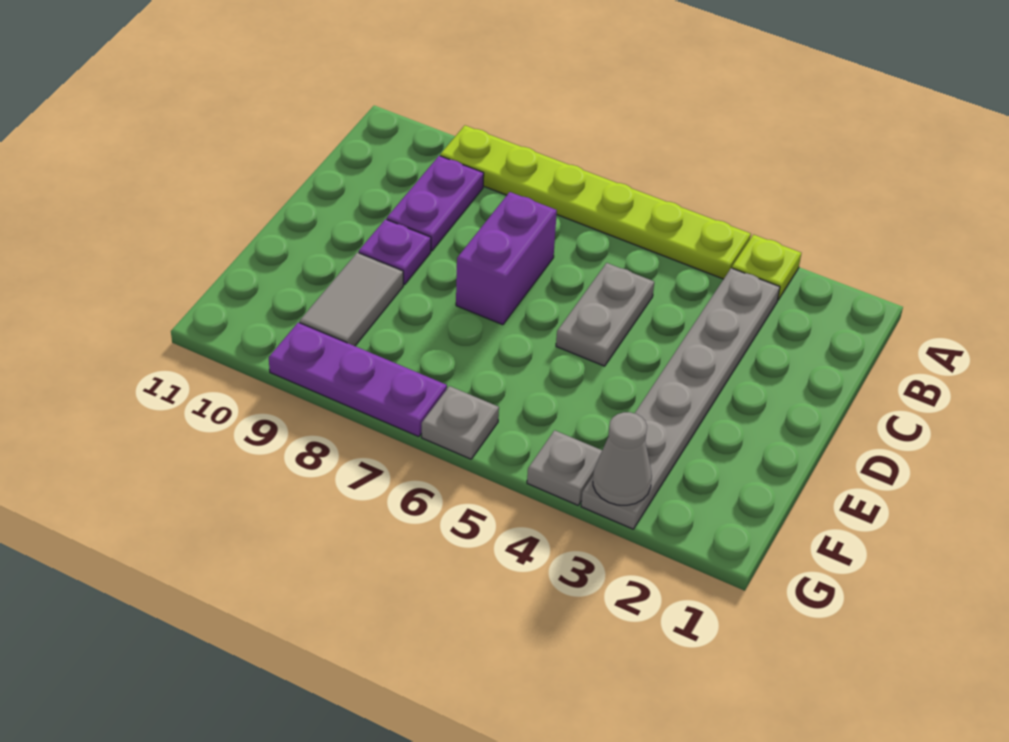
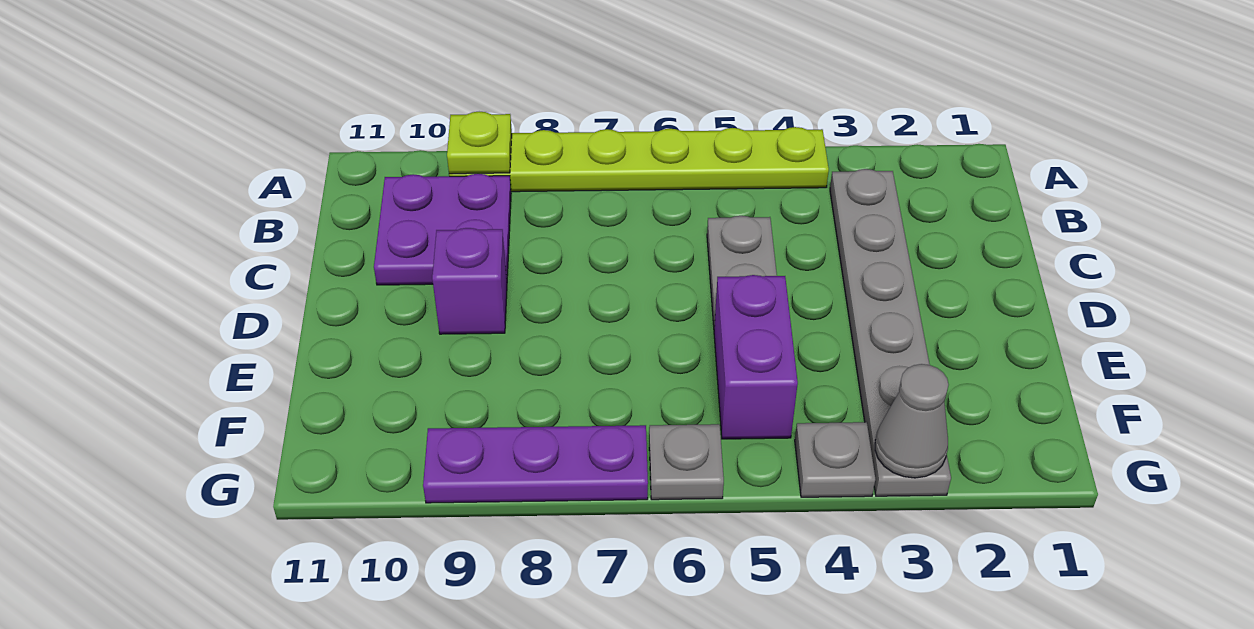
lime 1x1 plate [732,235,801,300] -> lime 1x1 plate moved to [447,112,512,174]
purple 1x2 plate [387,156,484,251] -> purple 2x2 plate [374,174,511,285]
purple 1x2 brick [456,192,557,325] -> purple 1x2 brick moved to [714,275,798,439]
purple 1x1 plate [359,219,431,285] -> purple 1x1 brick [432,228,507,334]
grey 1x2 tile [300,252,403,346] -> none

